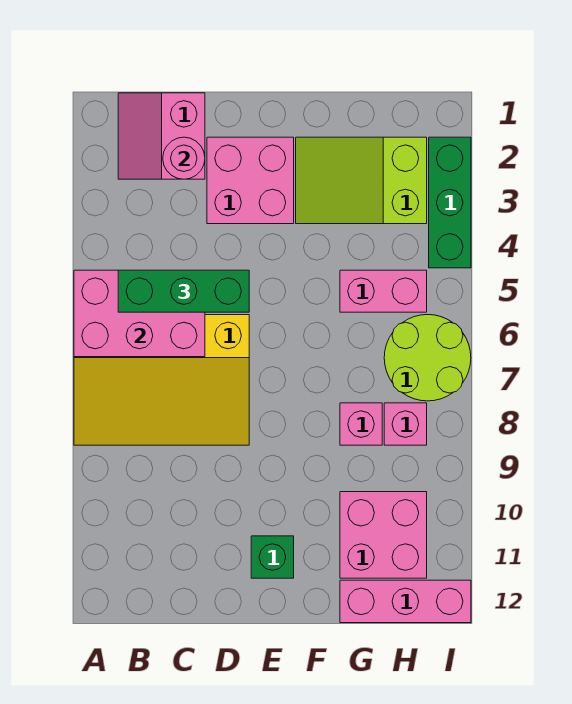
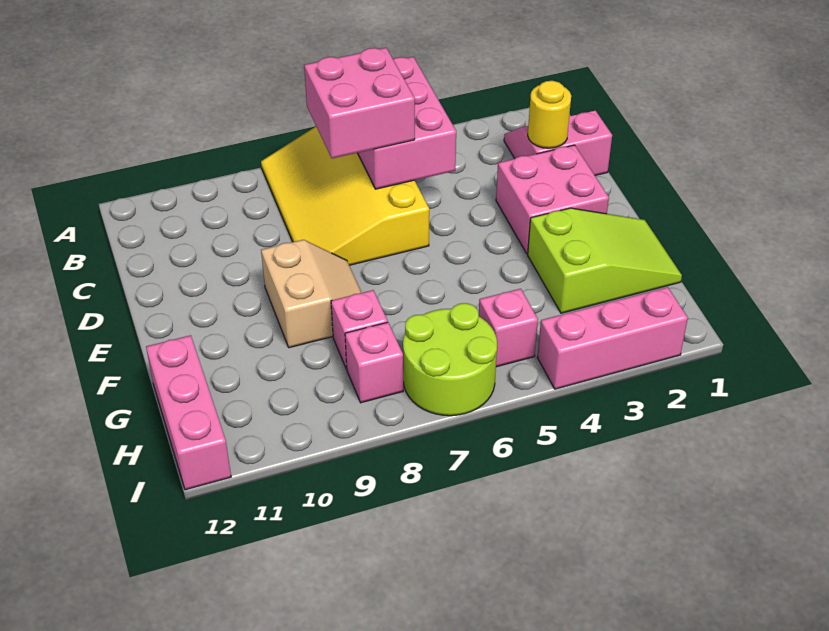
green 1x3 brick [118,270,249,312] -> none
pink 1x1 round brick [163,137,205,179] -> yellow 1x1 round brick [528,81,571,148]
none -> tan 2x2 slope [261,240,362,348]
green 1x1 brick [251,536,294,578] -> none
lime 2x3 slope [296,137,427,224] -> lime 2x3 slope turned to [528,208,682,313]
pink 1x2 brick [340,270,427,312] -> pink 1x1 brick [478,289,538,367]
pink 2x2 brick [340,492,427,578] -> pink 2x2 brick moved to [304,48,415,158]
green 1x3 brick [429,137,471,268] -> pink 1x3 brick [537,287,688,389]

